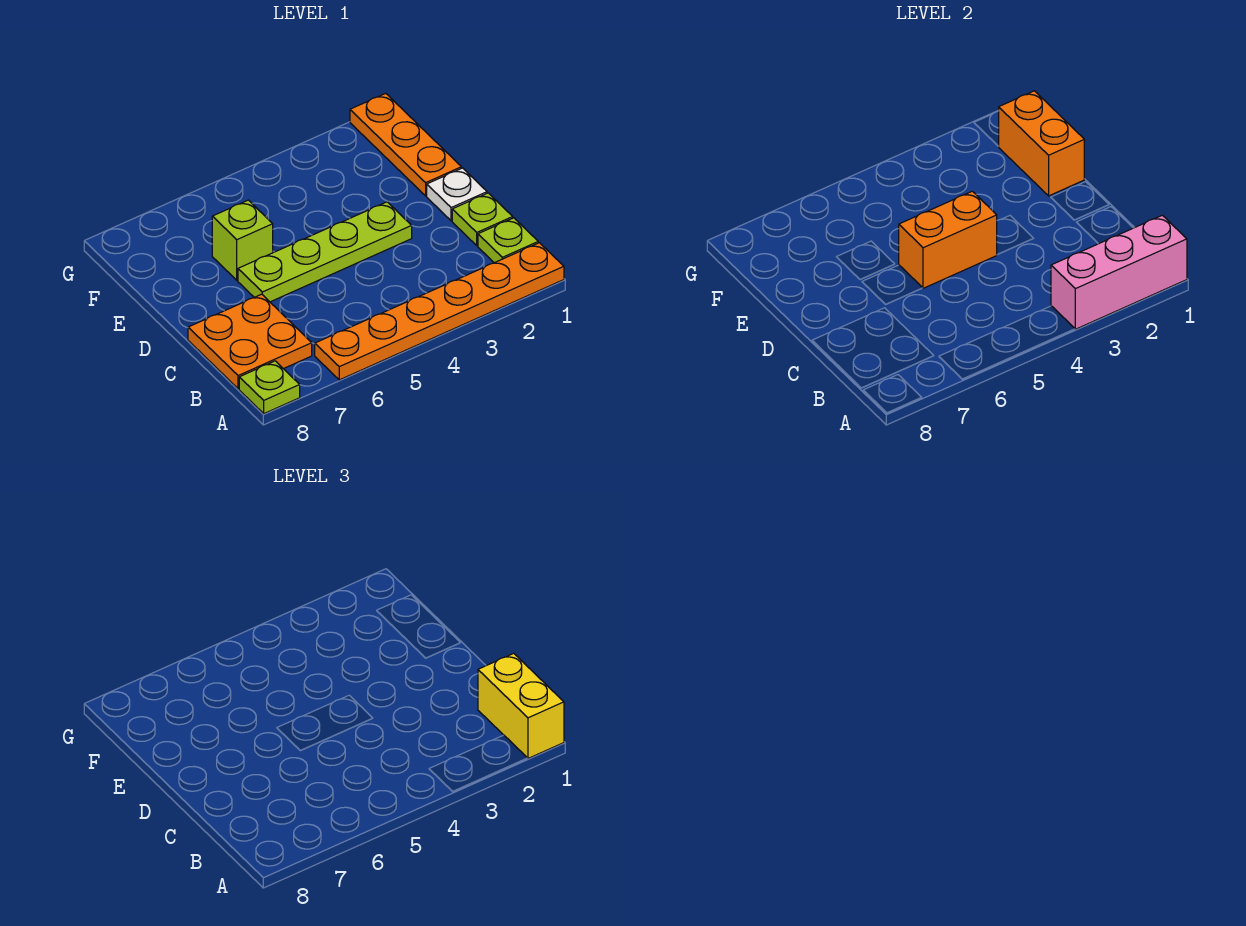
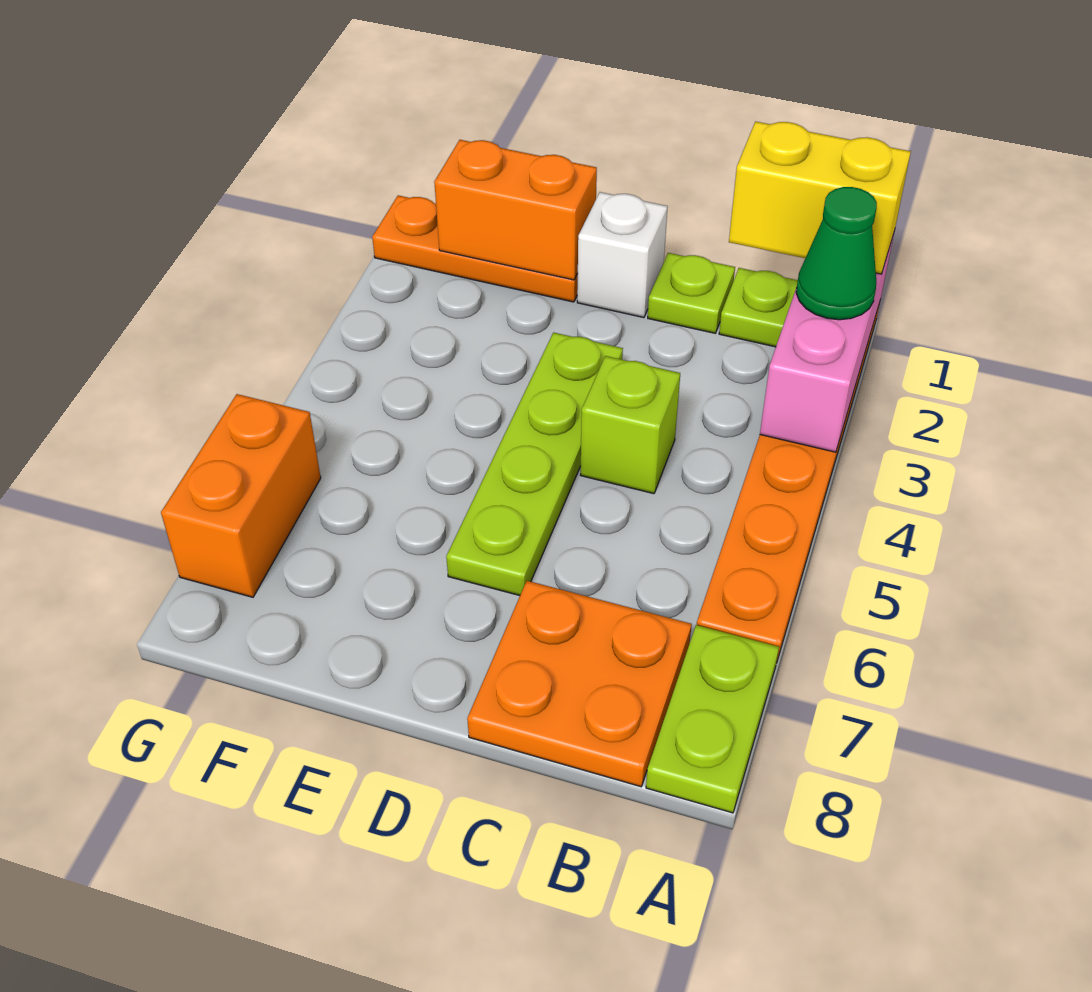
none -> green 1x1 cone [796,187,877,320]
lime 1x1 plate [239,361,300,414] -> lime 1x2 plate [646,625,779,813]
white 1x1 plate [427,168,487,221] -> white 1x1 brick [577,192,668,318]
orange 1x2 brick [899,191,997,288] -> orange 1x2 brick moved to [161,394,321,597]
lime 1x1 brick [212,200,273,280] -> lime 1x1 brick moved to [581,356,680,494]

